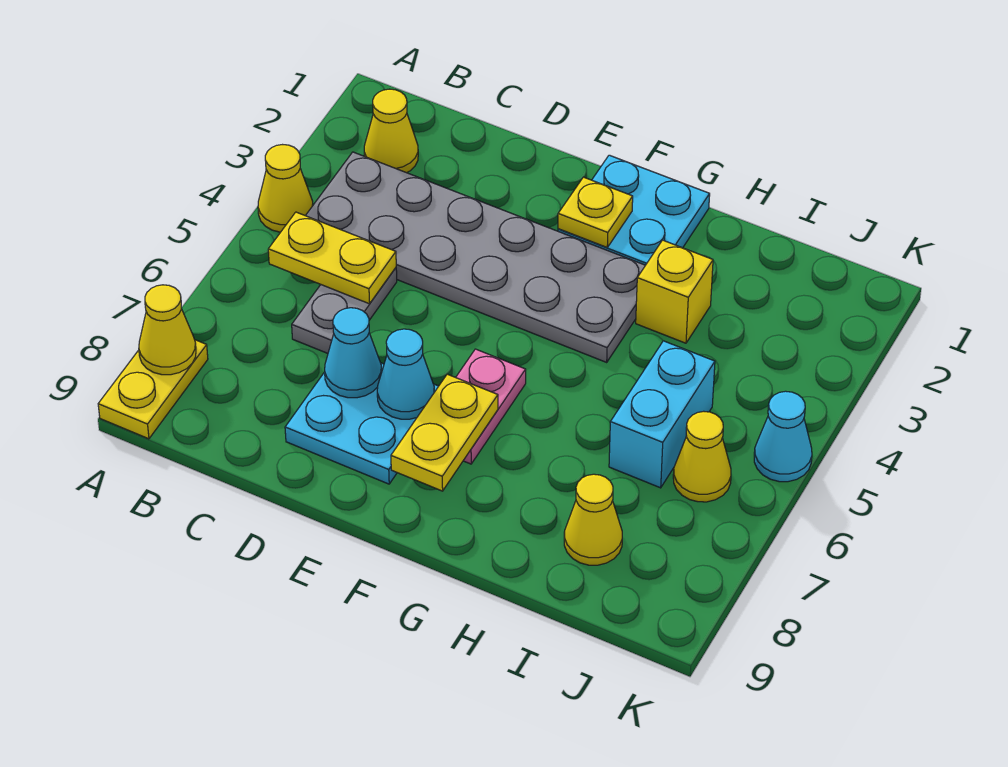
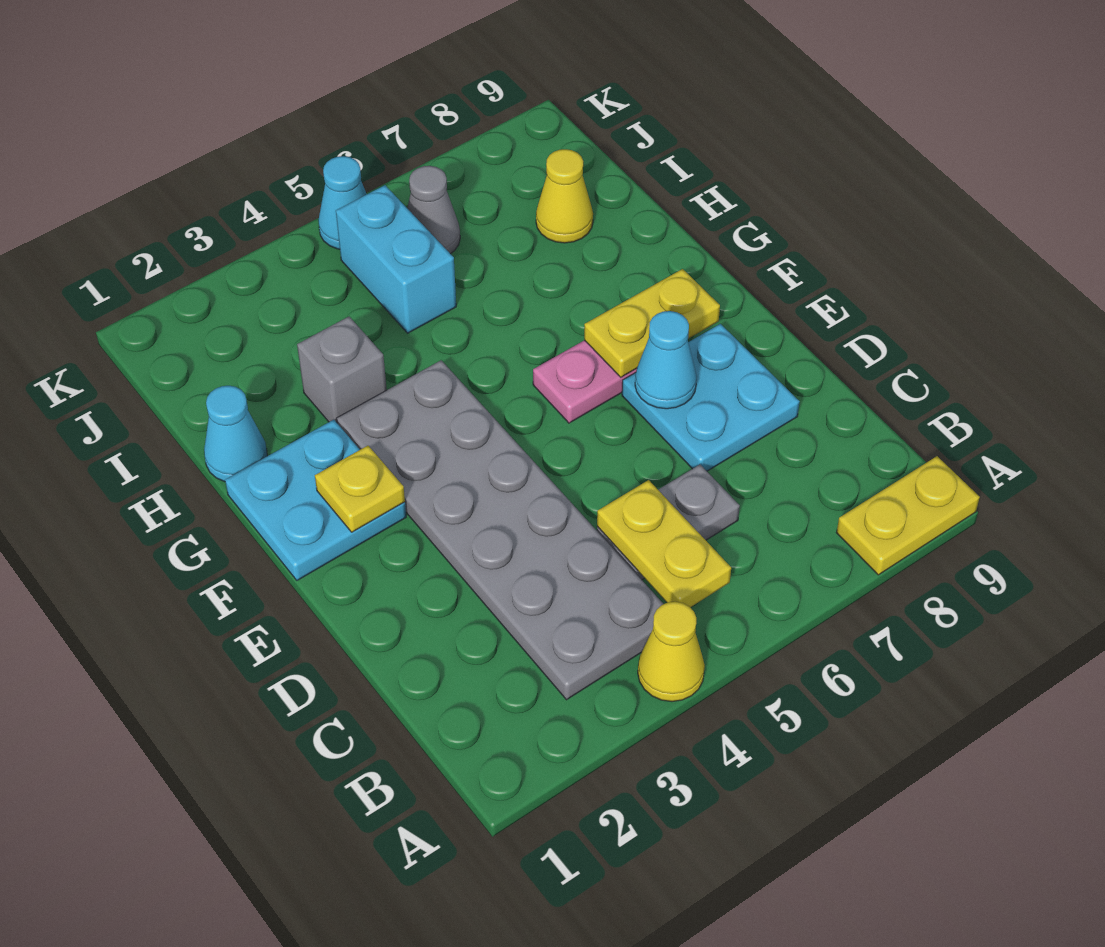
yellow 1x1 cone [139,285,196,375] -> none
yellow 1x1 cone [364,89,418,173] -> none
cyan 1x1 cone [325,308,382,398] -> cyan 1x1 cone moved to [204,386,267,482]
yellow 1x1 brick [636,240,713,343] -> grey 1x1 brick [297,317,387,422]
cyan 1x2 brick [609,341,715,488] -> cyan 1x2 brick turned to [336,185,456,333]
yellow 1x1 cone [673,411,731,502] -> grey 1x1 cone [407,166,460,254]

